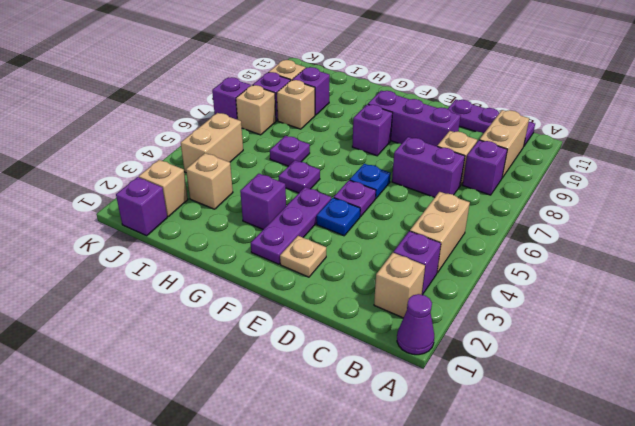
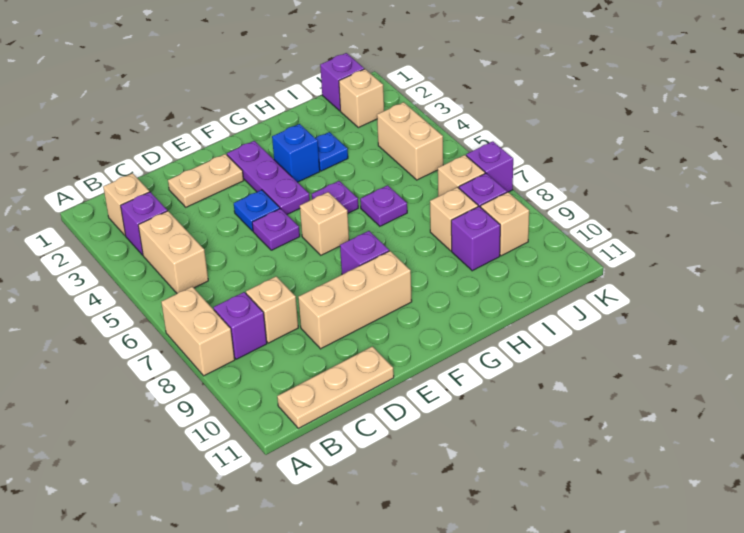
purple 1x1 cone [397,294,434,355] -> none
tan 1x2 brick [479,110,529,178] -> tan 1x2 brick moved to [161,287,235,376]
purple 1x3 plate [448,100,535,146] -> tan 1x3 plate [277,346,394,428]
purple 1x2 brick [392,137,465,198] -> none
purple 1x3 brick [368,91,461,146] -> tan 1x3 brick [298,251,412,349]
tan 1x1 plate [280,236,326,277] -> tan 1x2 plate [168,154,244,207]
blue 1x1 plate [350,164,391,199] -> blue 1x1 plate moved to [316,132,348,171]
purple 1x1 brick [240,174,286,229] -> blue 1x1 brick [272,124,320,182]
tan 1x1 brick [186,153,233,209] -> tan 1x1 brick moved to [300,192,349,255]

